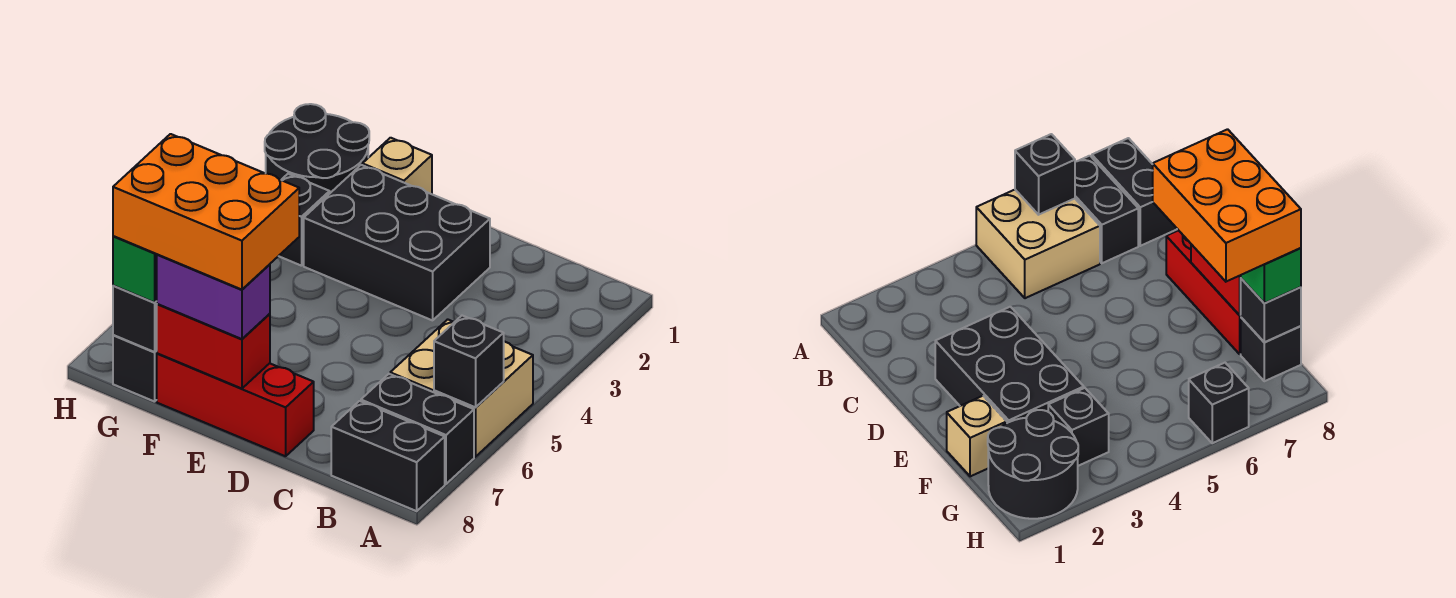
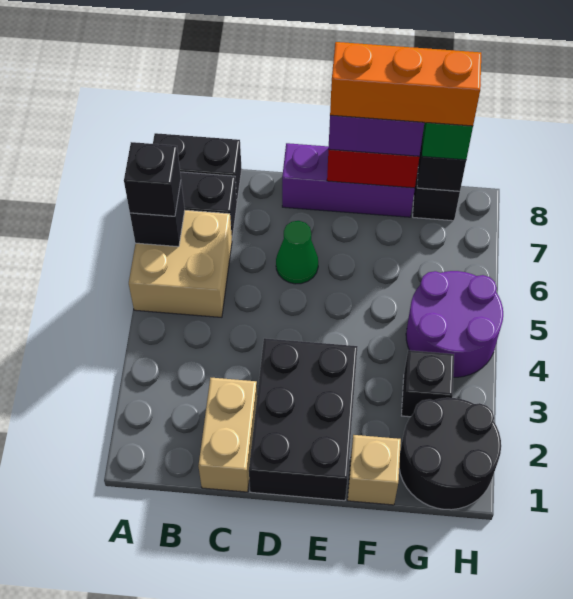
none -> tan 1x2 brick [198,378,257,492]
black 2x3 brick [304,165,490,320] -> black 2x3 brick turned to [249,338,358,501]
none -> green 1x1 cone [276,221,318,284]
red 1x3 brick [157,353,314,456] -> purple 1x3 brick [282,143,415,217]
orange 2x3 brick [113,134,299,290] -> orange 1x3 brick [330,42,481,126]
none -> purple 2x2 round brick [406,271,503,377]
black 1x1 brick [1189,363,1249,443] -> black 1x1 brick moved to [124,142,181,216]

